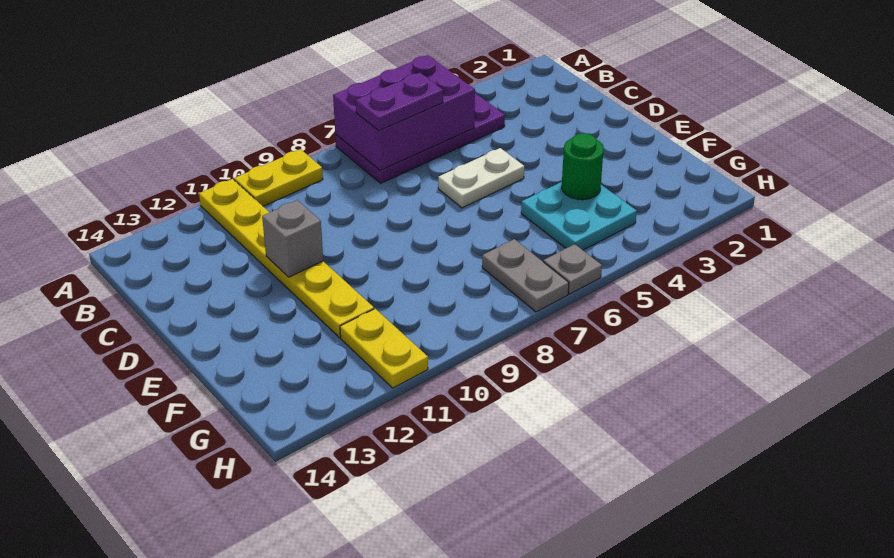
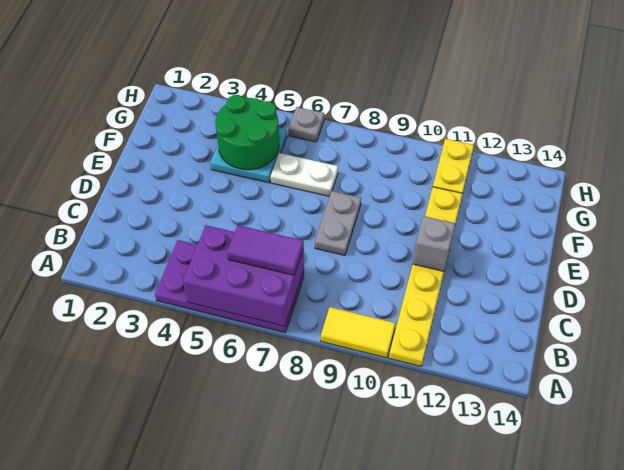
yellow 1x2 plate [234,149,323,206] -> yellow 1x2 tile [321,307,395,358]
purple 1x2 plate [356,73,443,131] -> purple 1x2 tile [227,225,304,275]
white 1x2 plate [438,148,524,208] -> white 1x2 plate moved to [271,153,338,196]
green 1x1 round brick [562,133,604,200] -> green 2x2 round brick [215,95,279,170]
grey 1x2 plate [482,239,569,312] -> grey 1x2 plate moved to [315,191,361,256]

